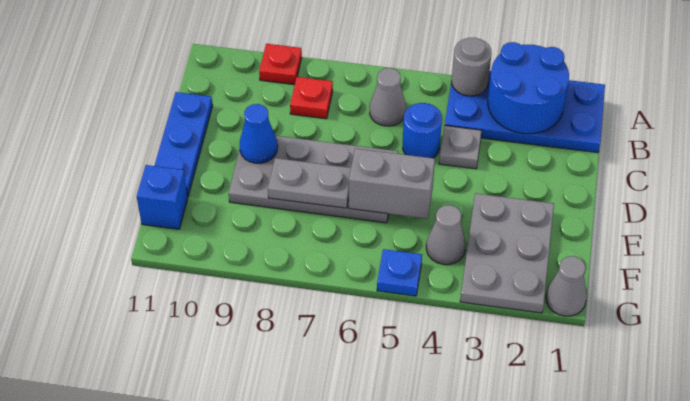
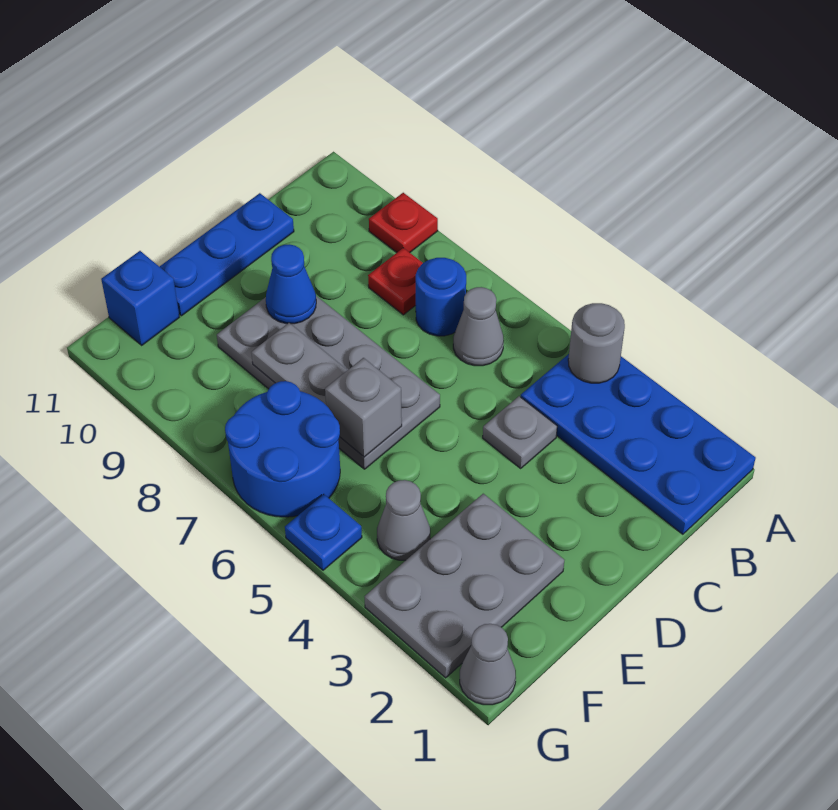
blue 2x2 round brick [488,42,569,134] -> blue 2x2 round brick moved to [225,381,340,517]
blue 1x1 round brick [403,103,442,158] -> blue 1x1 round brick moved to [416,258,466,336]
grey 1x2 brick [349,148,435,219] -> grey 1x1 brick [325,358,402,457]

